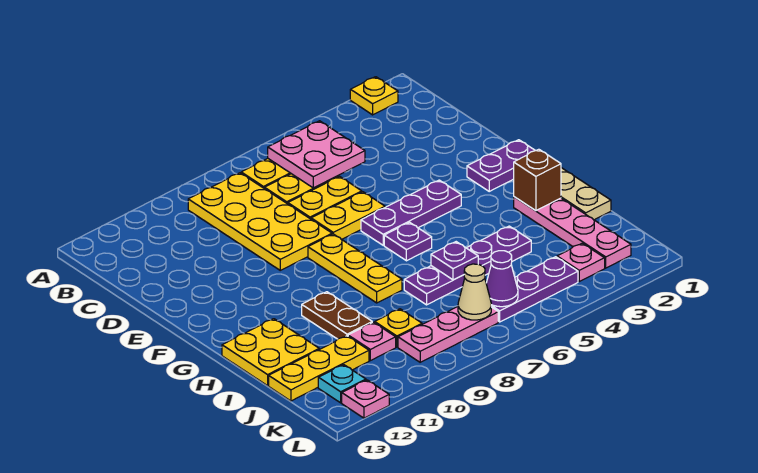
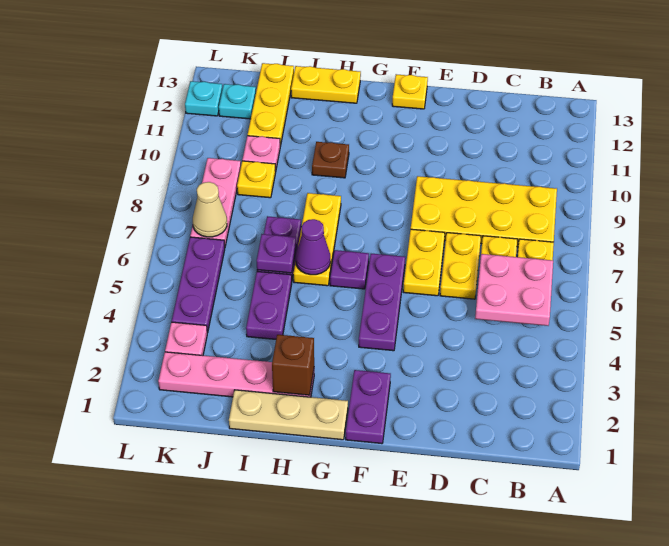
yellow 1x1 plate [350,77,398,115] -> yellow 1x1 plate moved to [392,74,428,109]
yellow 1x3 plate [308,234,402,303] -> yellow 1x3 plate turned to [293,193,341,286]
brown 1x2 plate [302,292,372,339] -> brown 1x1 plate [312,142,349,178]
yellow 2x2 plate [222,319,319,386] -> yellow 1x2 plate [291,66,361,103]
purple 1x1 cone [486,251,518,307] -> purple 1x1 cone moved to [296,219,330,275]
pink 1x1 plate [342,380,389,418] -> cyan 1x1 plate [185,81,222,116]

